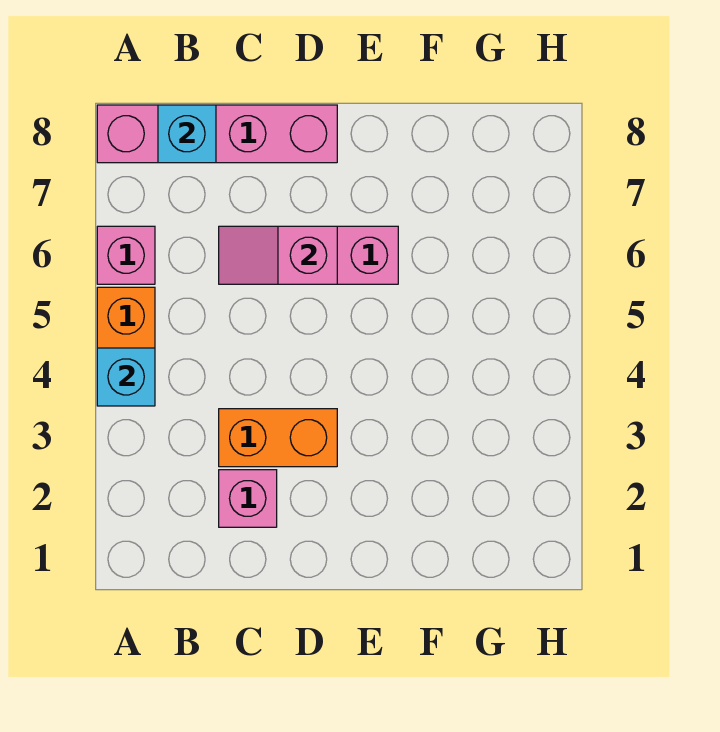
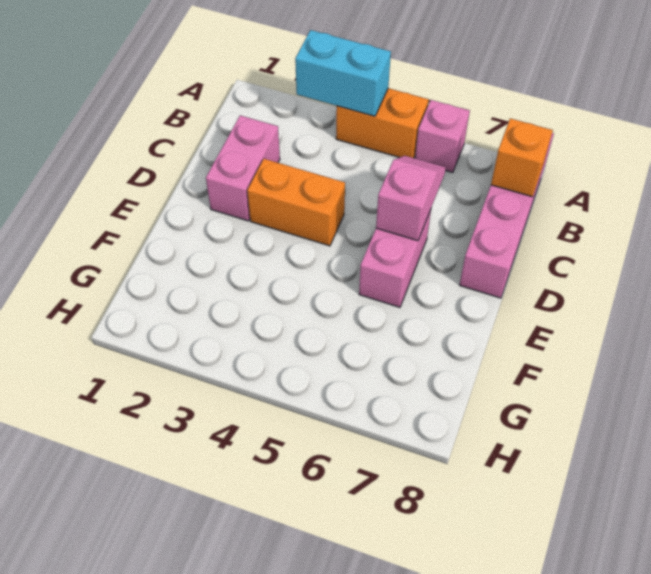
cyan 1x1 brick [97,348,155,406] -> cyan 1x2 brick [295,30,391,116]
cyan 1x1 brick [158,105,216,163] -> orange 1x1 brick [491,118,553,197]
pink 1x1 brick [219,470,277,527] -> pink 1x2 brick [206,115,280,221]
orange 1x2 brick [219,409,337,467] -> orange 1x2 brick turned to [247,159,345,246]

